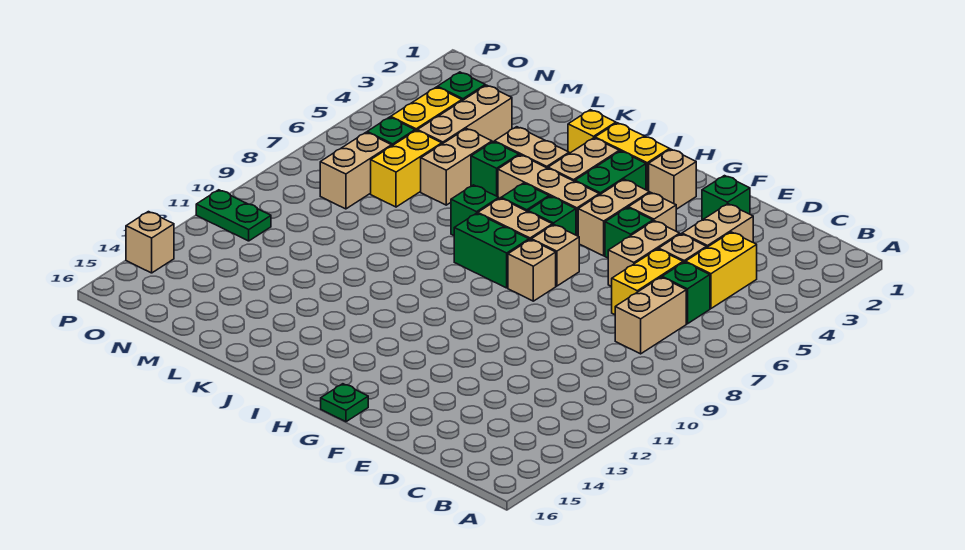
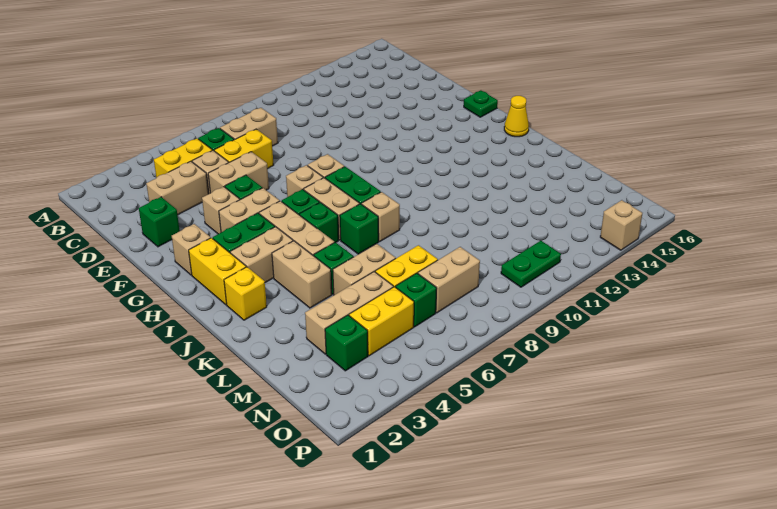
none -> yellow 1x1 cone [504,96,529,137]
none -> tan 1x1 brick [361,192,400,242]
green 1x2 plate [196,190,271,241] -> green 1x2 plate turned to [501,241,561,287]

